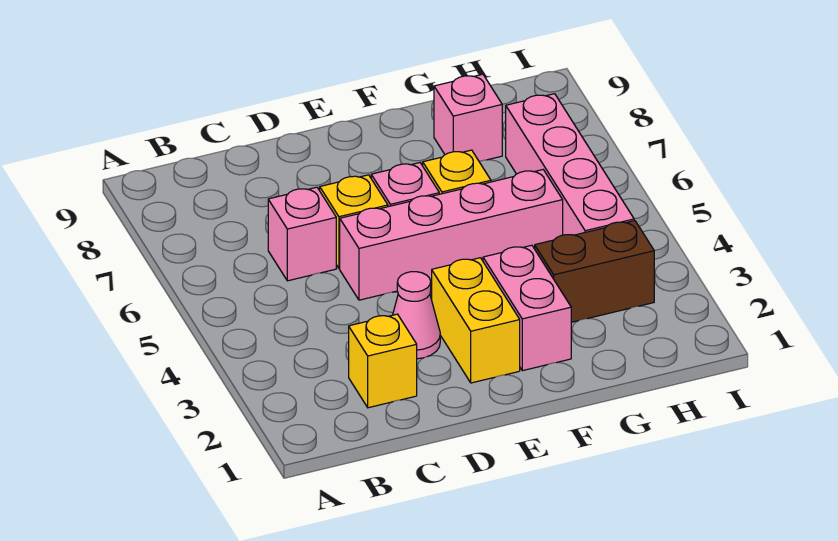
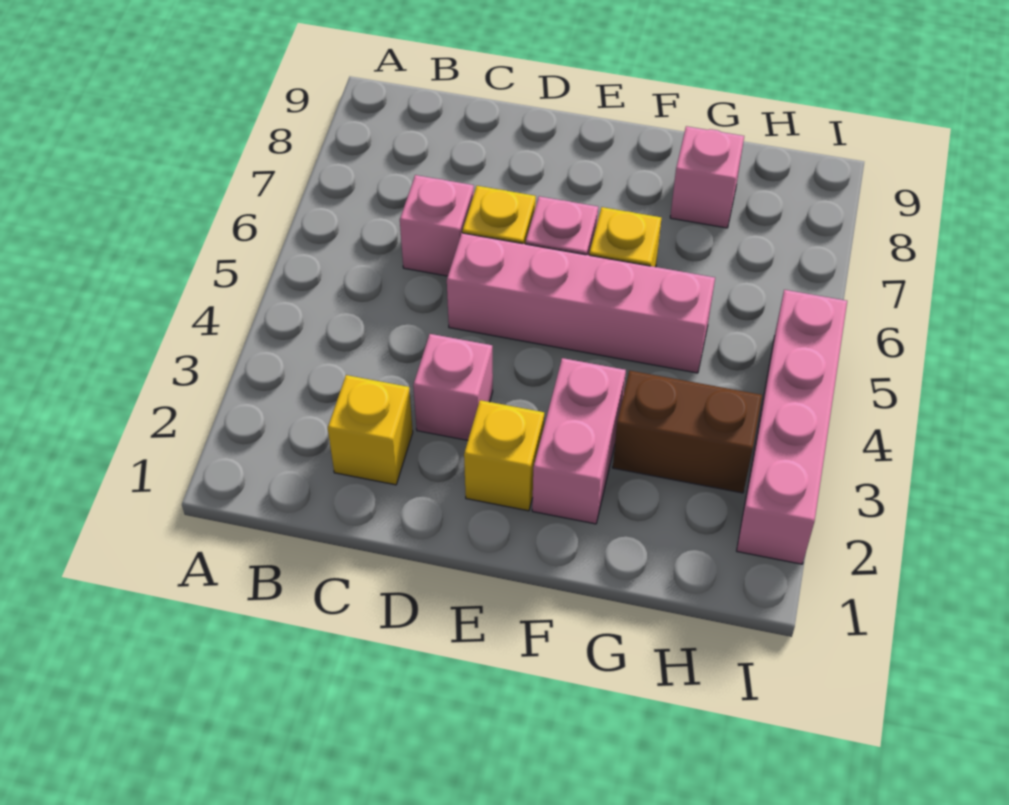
pink 1x1 cone [393,272,440,359] -> pink 1x1 brick [413,334,493,440]
yellow 1x2 brick [432,258,520,383] -> yellow 1x1 brick [464,400,544,511]
pink 1x4 brick [506,94,634,235] -> pink 1x4 brick moved to [737,290,847,564]

